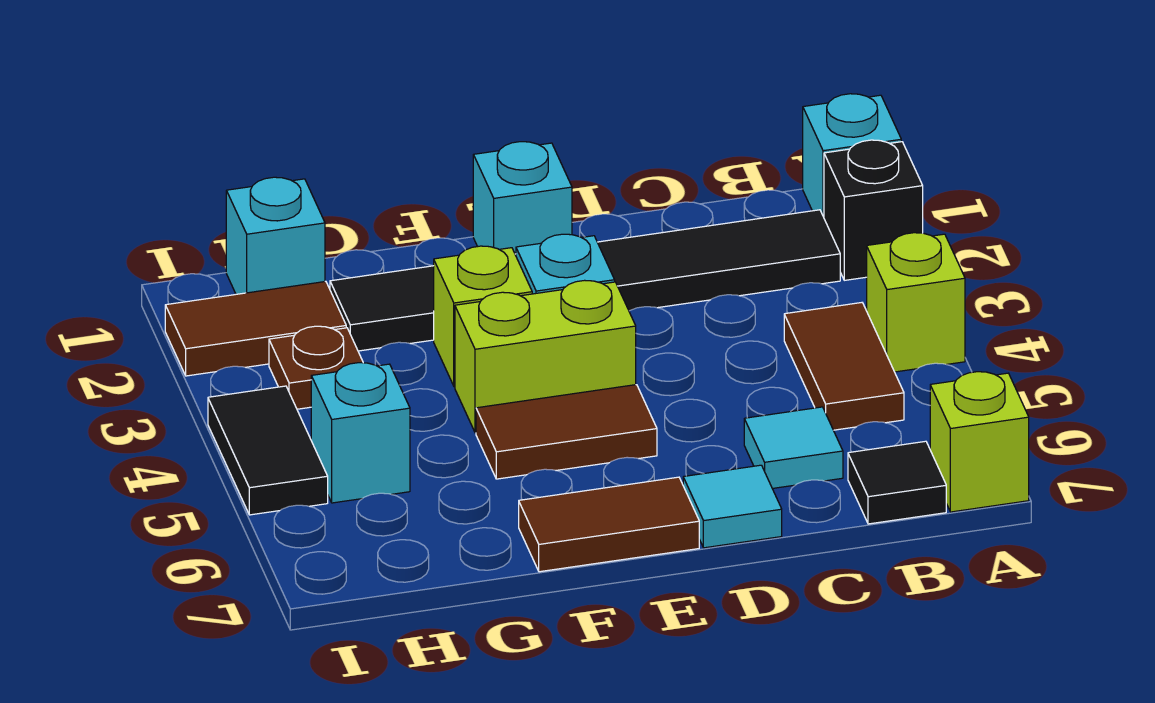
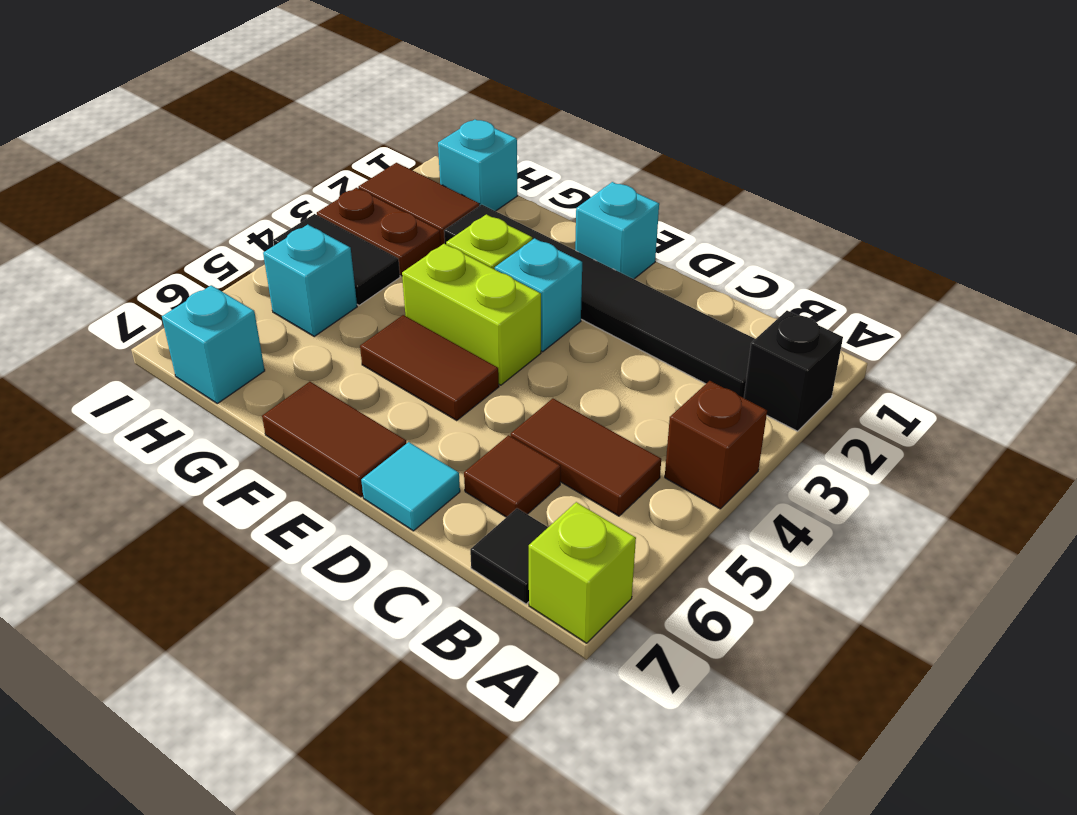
cyan 1x1 brick [803,94,901,217] -> cyan 1x1 brick moved to [162,285,265,403]
lime 1x1 brick [867,233,965,372] -> brown 1x1 brick [665,381,767,509]
brown 1x2 tile [784,303,904,430] -> brown 1x2 tile turned to [511,399,661,516]
cyan 1x1 tile [744,407,843,489] -> brown 1x1 tile [464,435,561,517]
brown 1x1 plate [269,326,363,409] -> brown 1x2 plate [317,188,441,276]
black 1x2 tile [208,386,328,515] -> black 1x2 tile turned to [273,214,400,305]

